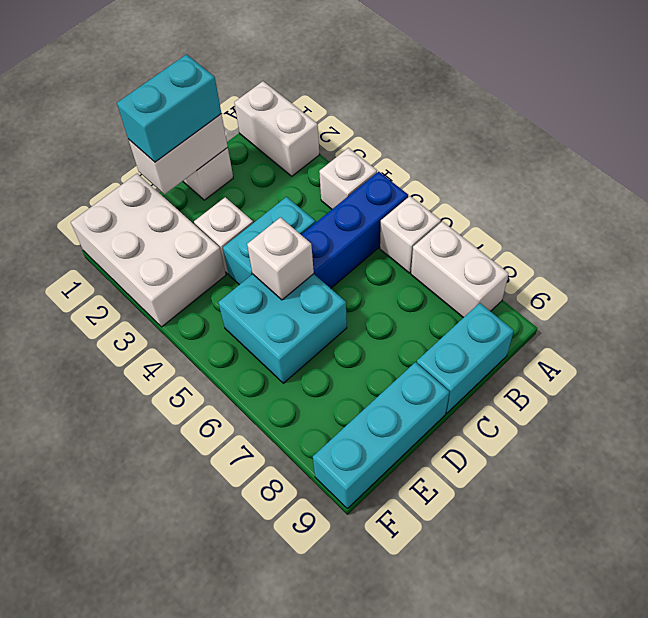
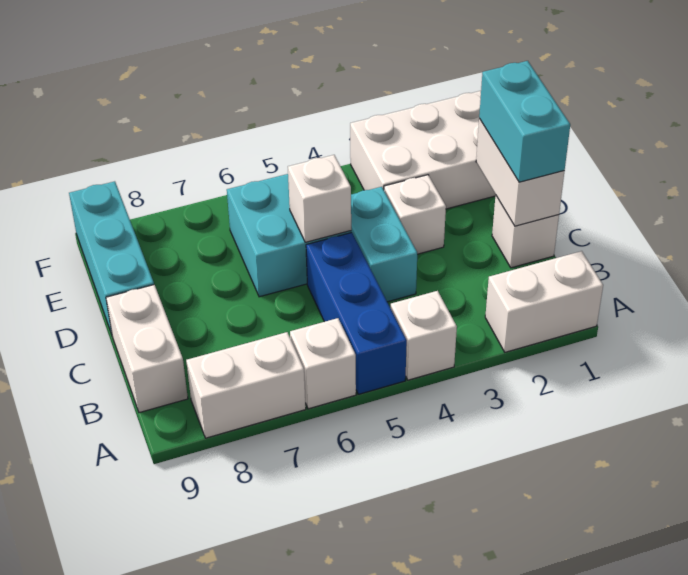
cyan 1x2 brick [417,303,514,413] -> white 1x2 brick [106,285,188,413]

